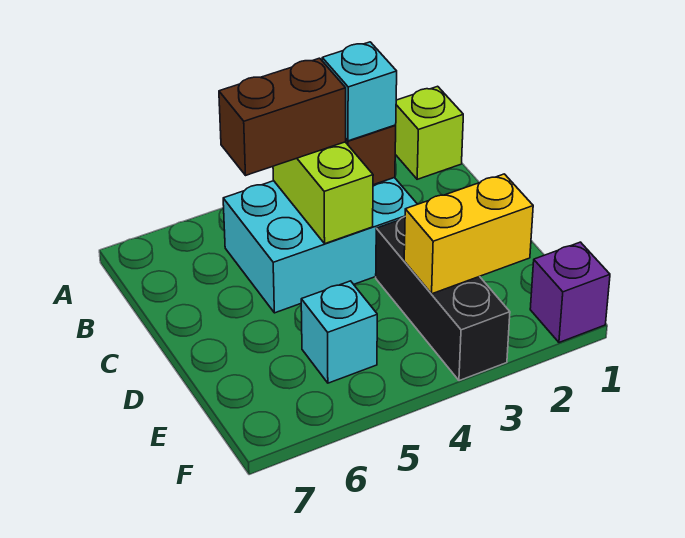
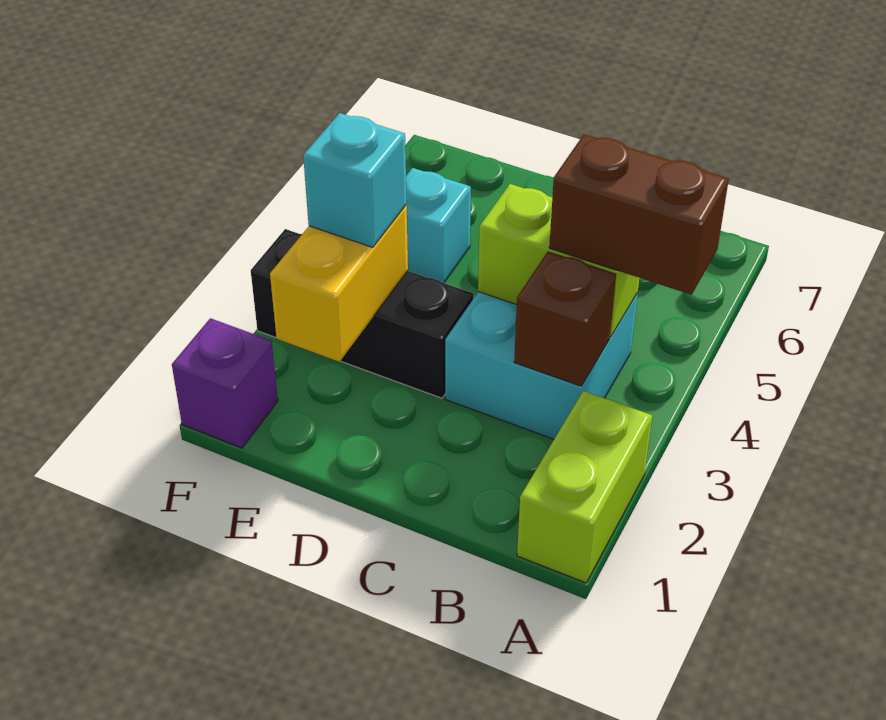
lime 1x1 brick [395,86,463,179] -> lime 1x2 brick [517,391,652,583]
cyan 2x3 brick [223,177,417,313] -> cyan 2x2 brick [445,292,637,439]
cyan 1x1 brick [322,42,397,141] -> cyan 1x1 brick moved to [303,113,407,247]
brown 1x2 brick [219,58,346,175] -> brown 1x2 brick turned to [549,134,729,295]

